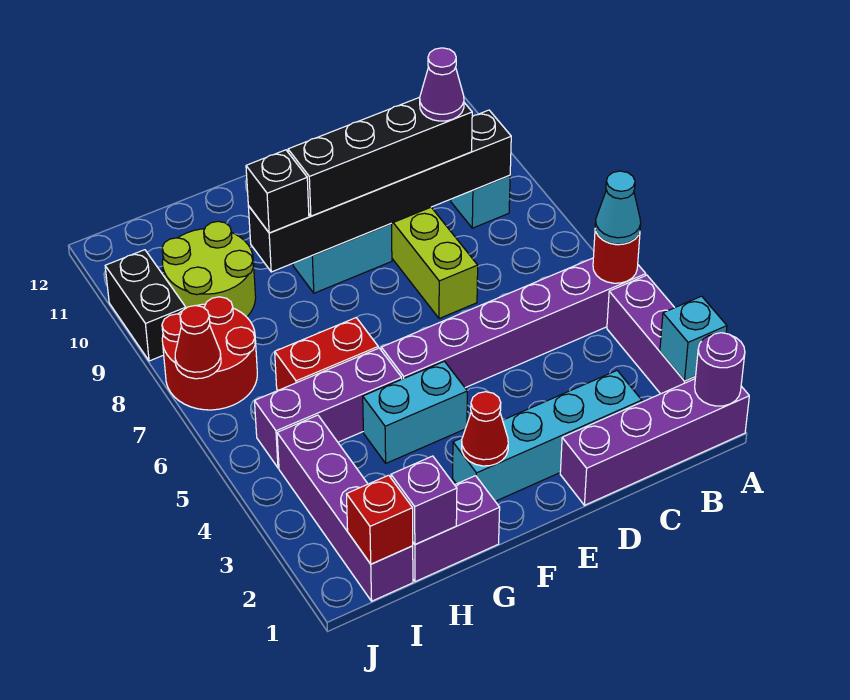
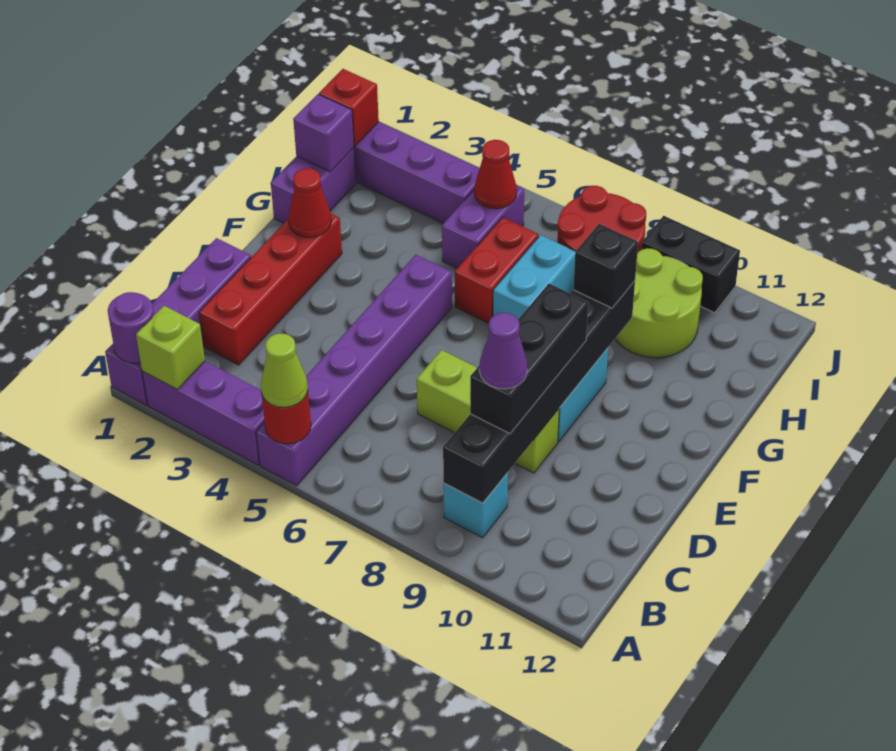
cyan 1x1 brick [660,296,727,381] -> lime 1x1 brick [136,306,205,390]
cyan 1x1 cone [595,171,641,244] -> lime 1x1 cone [261,333,308,407]
cyan 1x4 brick [453,371,642,501] -> red 1x4 brick [199,214,342,365]
black 1x4 brick [288,97,472,216] -> black 1x3 brick [470,284,588,434]
cyan 1x2 brick [363,361,467,463] -> cyan 1x2 brick moved to [493,235,575,319]
purple 1x3 brick [255,348,402,468] -> purple 1x2 brick [442,186,524,268]
red 1x1 cone [175,306,221,379] -> red 1x1 cone moved to [474,140,517,209]

